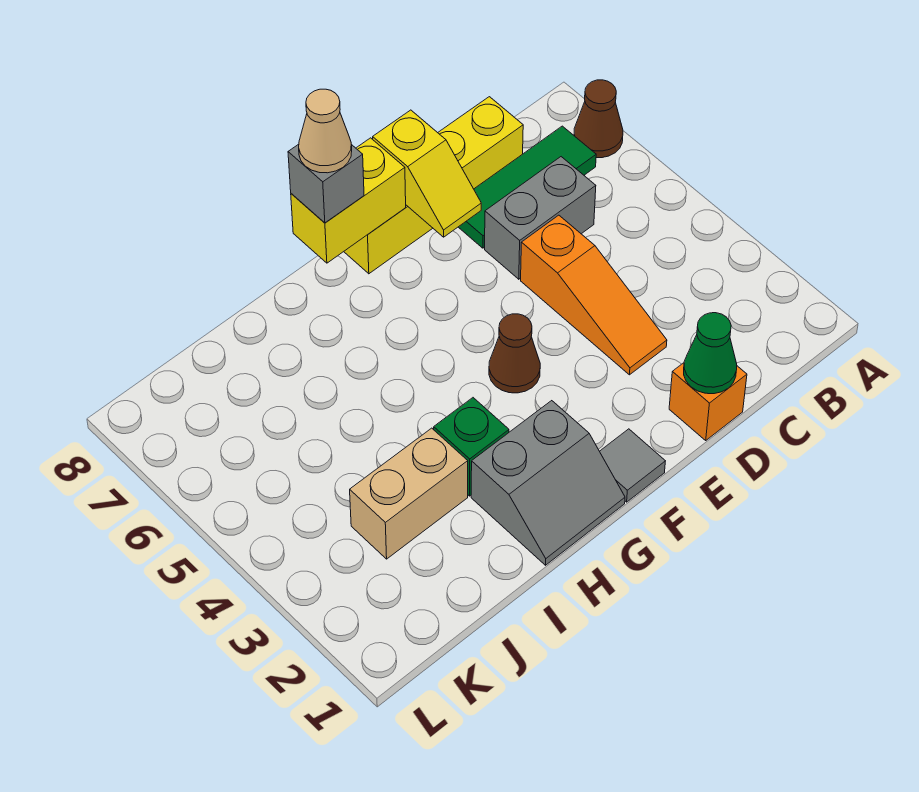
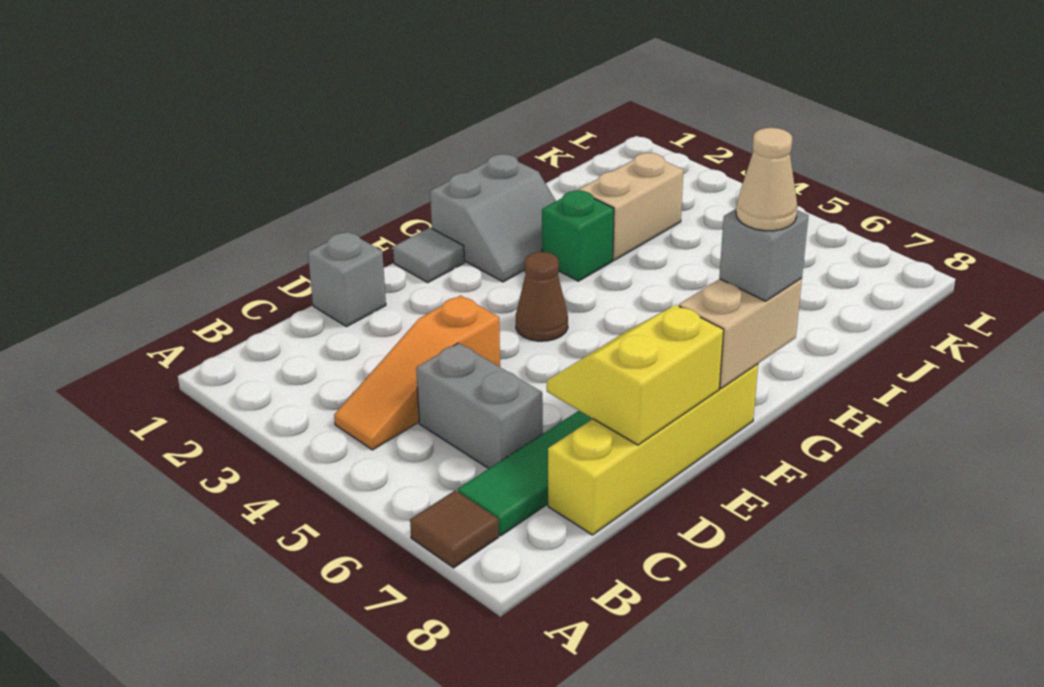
brown 1x1 cone [574,80,623,158] -> brown 1x1 tile [410,490,499,568]
grey 1x2 brick [485,157,596,279] -> grey 1x2 brick turned to [416,343,543,469]
orange 1x1 brick [669,363,747,440] -> grey 1x1 brick [308,232,386,327]
green 1x1 cone [684,313,737,394] -> none
orange 1x3 slope [521,215,667,375] -> orange 1x3 slope turned to [334,295,500,450]
yellow 1x2 slope [373,110,481,237] -> yellow 2x2 slope [547,305,724,445]
yellow 1x2 brick [291,138,406,263] -> tan 1x2 brick [679,278,802,388]
grey 2x2 slope [471,401,625,565] -> grey 2x2 slope turned to [430,154,556,282]

